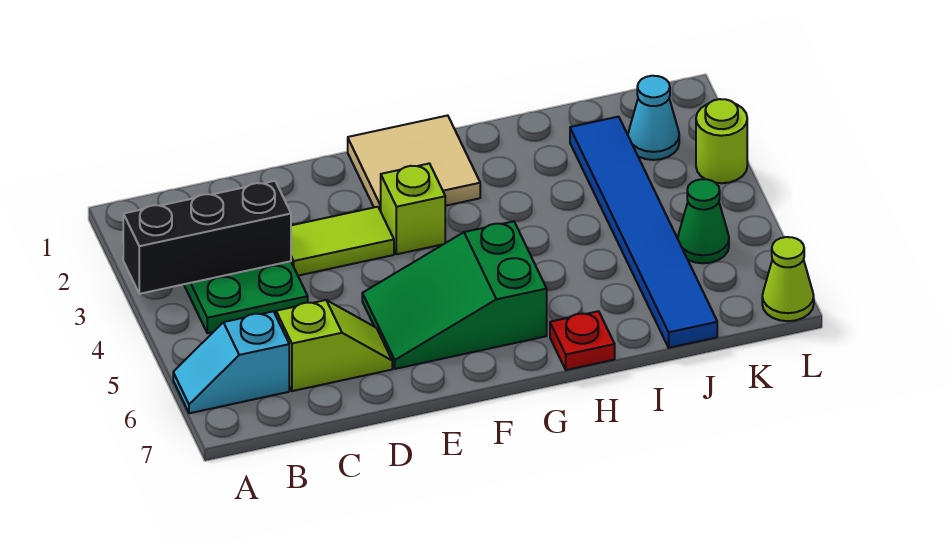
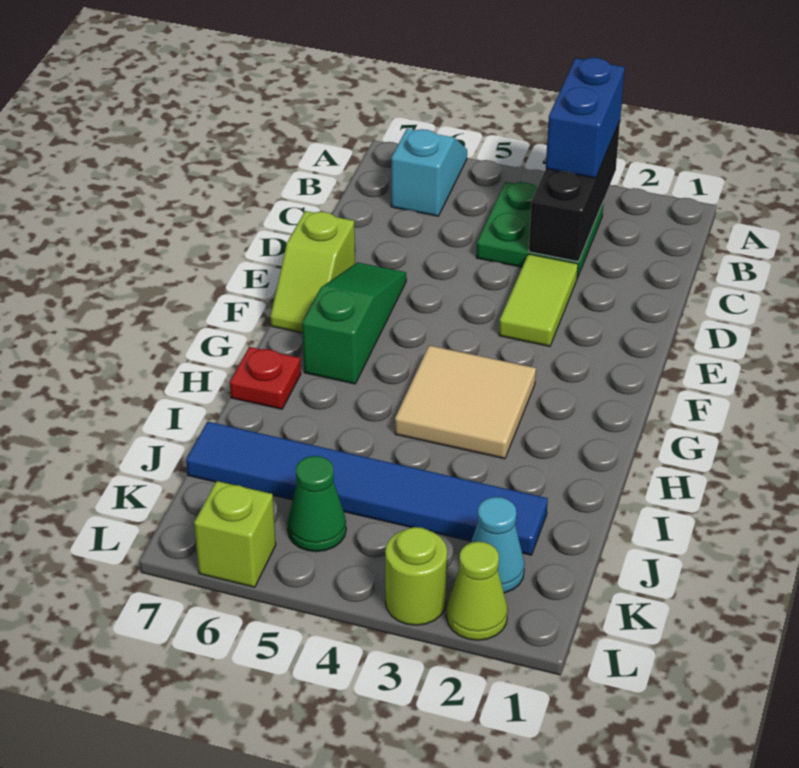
none -> blue 1x2 brick [546,58,625,178]
lime 1x2 slope [276,300,392,391] -> lime 1x2 slope moved to [270,211,355,333]
green 2x3 slope [362,221,547,369] -> green 1x3 slope [302,262,406,384]
tan 2x2 tile [348,115,480,211] -> tan 2x2 tile moved to [395,345,536,459]
lime 1x1 brick [381,163,445,254] -> lime 1x1 brick moved to [194,481,276,587]
lime 1x1 cone [762,237,814,321] -> lime 1x1 cone moved to [446,542,508,640]

